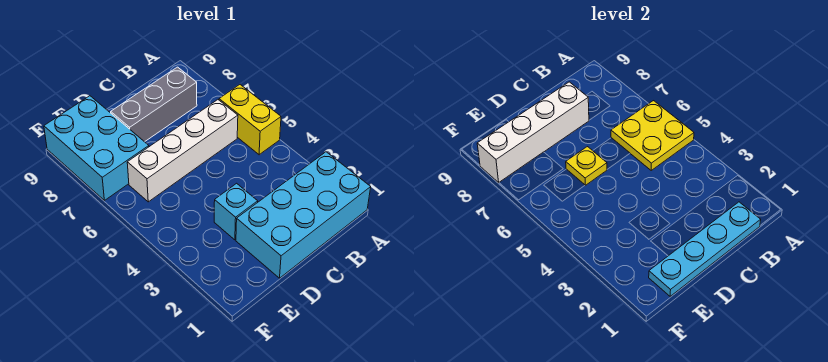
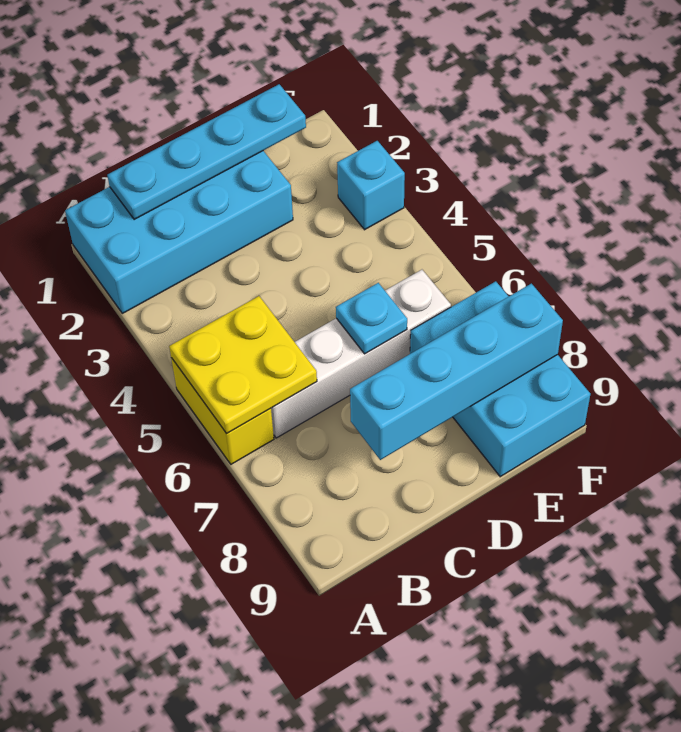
grey 1x3 brick [111,67,197,142] -> none
white 1x4 brick [477,82,589,183] -> cyan 1x4 brick [350,284,563,460]
cyan 1x1 brick [214,183,258,240] -> cyan 1x1 brick moved to [337,141,405,230]
yellow 1x1 plate [566,147,607,185] -> cyan 1x1 plate [336,283,407,354]

